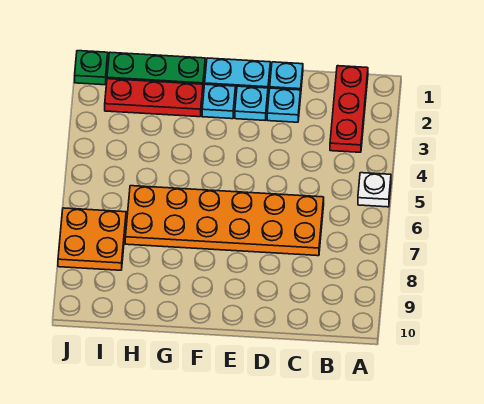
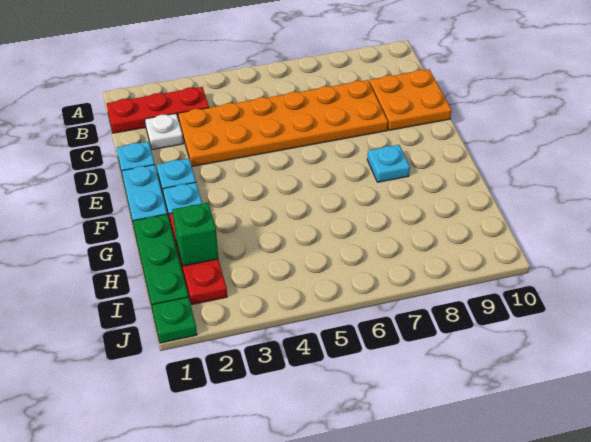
white 1x1 plate [358,173,391,207] -> white 1x1 plate moved to [145,114,183,150]
orange 2x6 plate [125,186,324,256] -> orange 2x6 plate turned to [178,80,388,166]
cyan 1x1 plate [267,88,301,122] -> cyan 1x1 plate moved to [367,145,410,182]
none -> green 1x1 brick [172,203,218,266]
orange 2x2 plate [58,208,126,270] -> orange 2x2 plate moved to [370,70,451,130]

